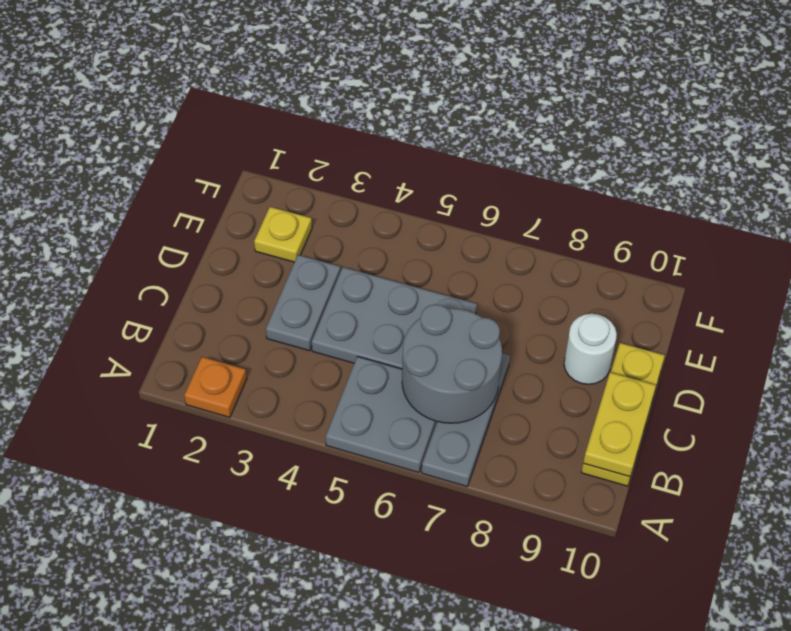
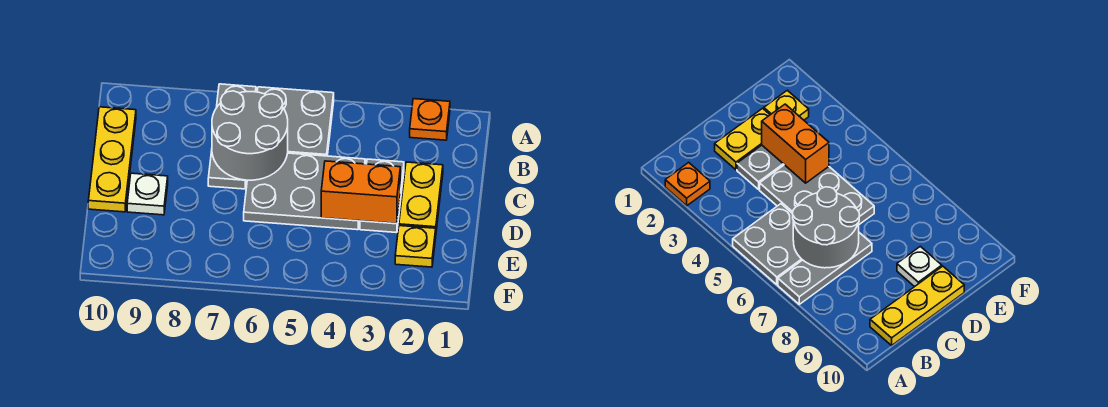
yellow 1x2 plate [583,372,656,477] -> yellow 1x2 plate moved to [399,162,443,230]
none -> orange 1x2 brick [321,161,400,224]
white 1x1 round brick [564,314,617,384] -> white 1x1 plate [127,173,168,215]

